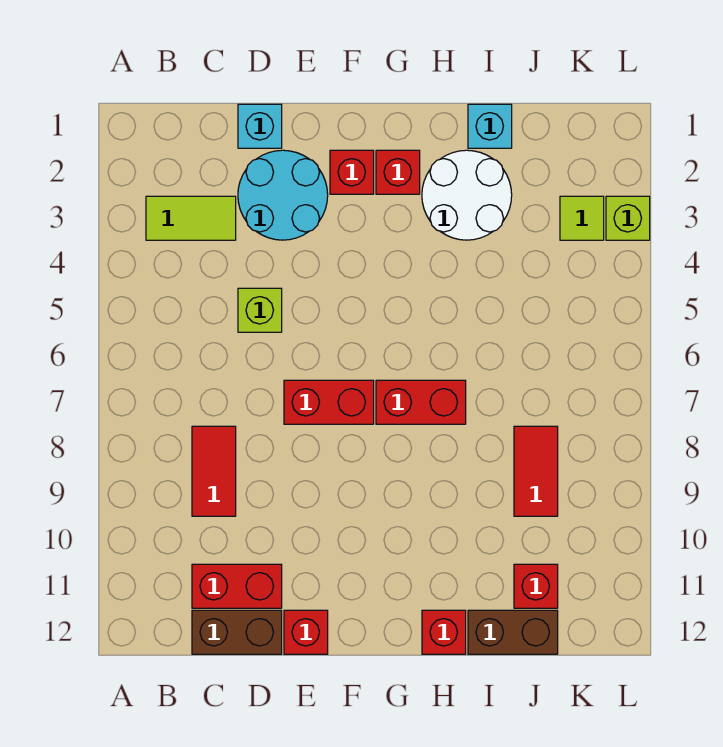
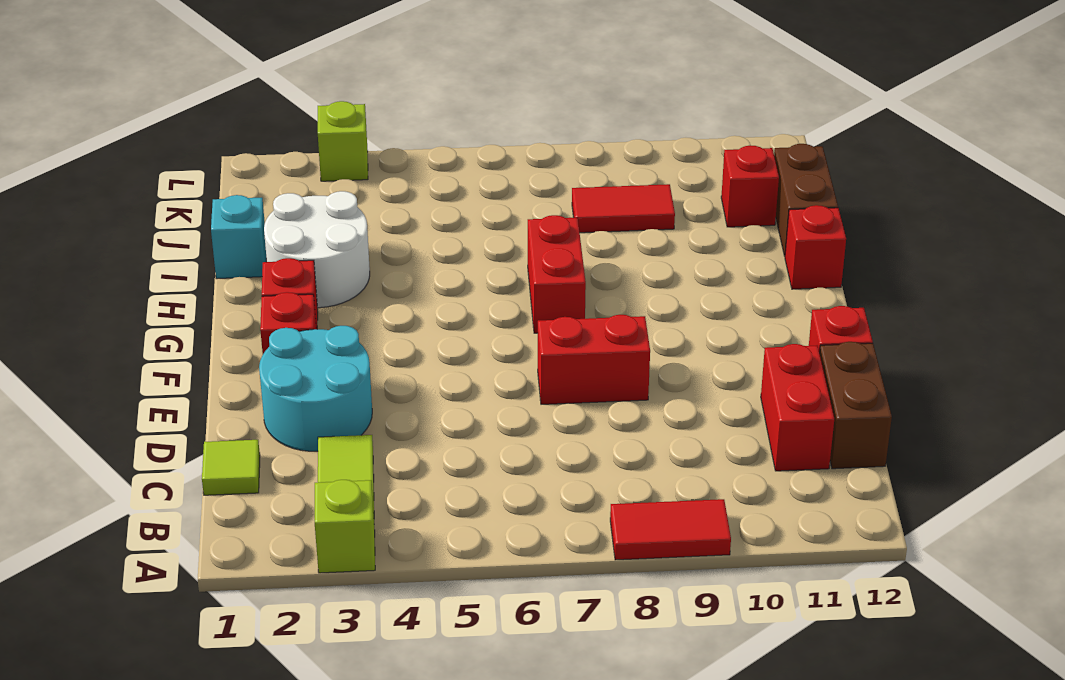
red 1x2 tile [192,426,236,516] -> red 1x2 tile moved to [610,499,731,560]
cyan 1x1 brick [238,104,282,148] -> none
lime 1x1 brick [238,288,282,332] -> lime 1x1 brick moved to [315,480,375,573]
red 1x2 brick [284,380,374,424] -> red 1x2 brick turned to [538,315,650,404]
lime 1x1 tile [560,196,604,240] -> lime 1x1 tile moved to [202,440,260,495]

